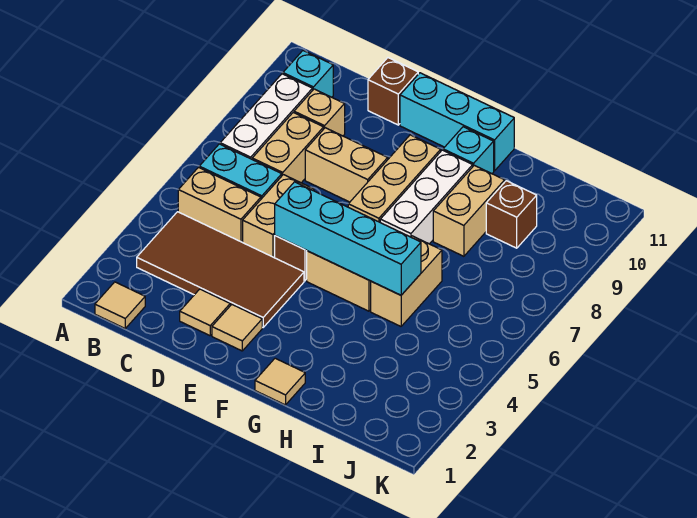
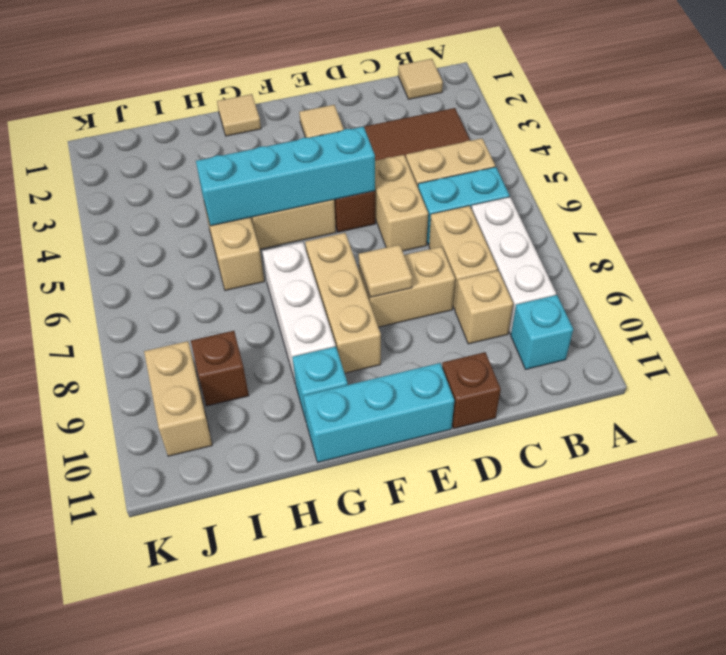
tan 1x1 tile [180,289,230,336] -> tan 1x1 tile moved to [359,245,412,297]
tan 1x2 brick [433,165,505,256] -> tan 1x2 brick moved to [144,341,212,456]

